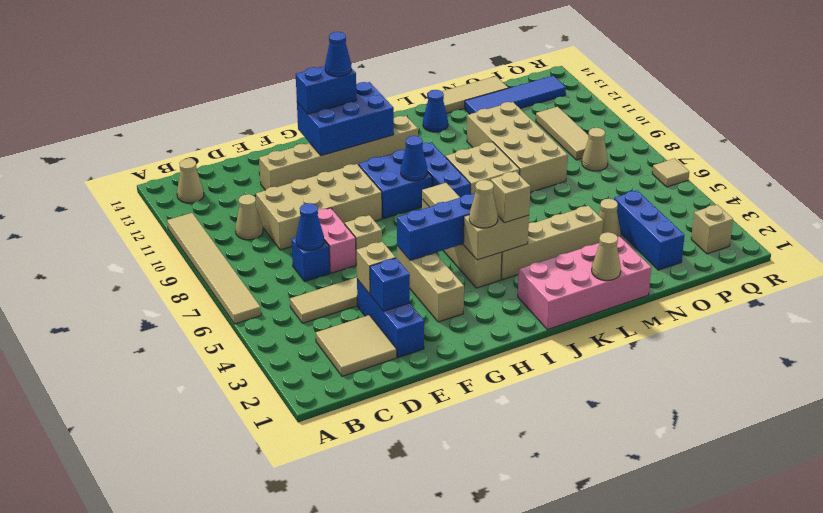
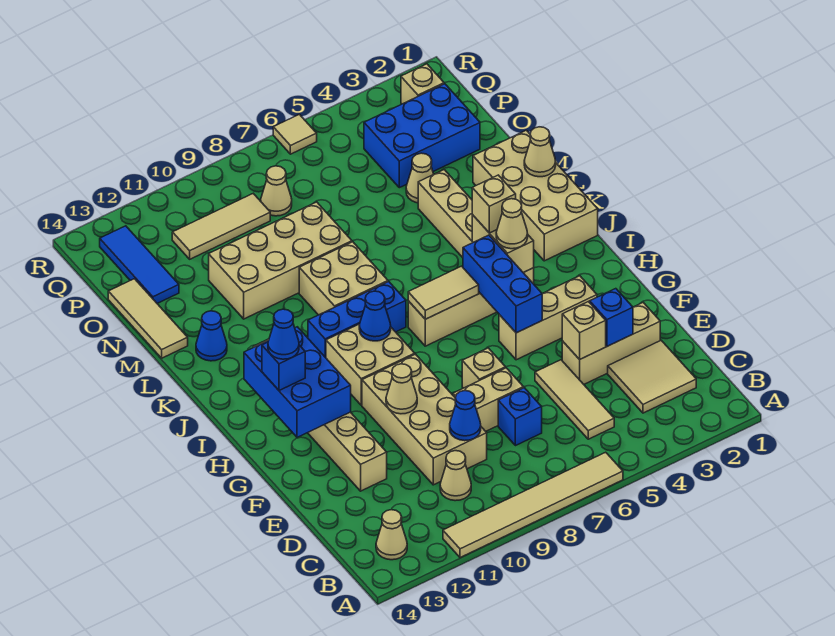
blue 1x1 cone [296,203,324,250] -> blue 1x1 cone moved to [450,391,481,441]
blue 1x3 brick [357,279,424,358] -> tan 1x3 brick [562,303,660,384]
pink 1x2 brick [318,208,356,273] -> tan 1x2 brick [453,368,524,431]
none -> tan 1x1 cone [386,364,417,414]
blue 1x2 brick [296,66,357,114] -> blue 1x1 brick [262,342,305,391]
blue 2x2 brick [358,150,432,219] -> tan 2x2 brick [326,324,415,405]
pink 2x4 brick [518,236,651,330] -> tan 2x4 brick [473,130,598,261]
blue 1x4 tile [465,76,566,114] -> blue 1x3 tile [100,226,179,303]
blue 1x3 brick [614,190,685,270] -> blue 2x3 brick [364,84,480,188]

